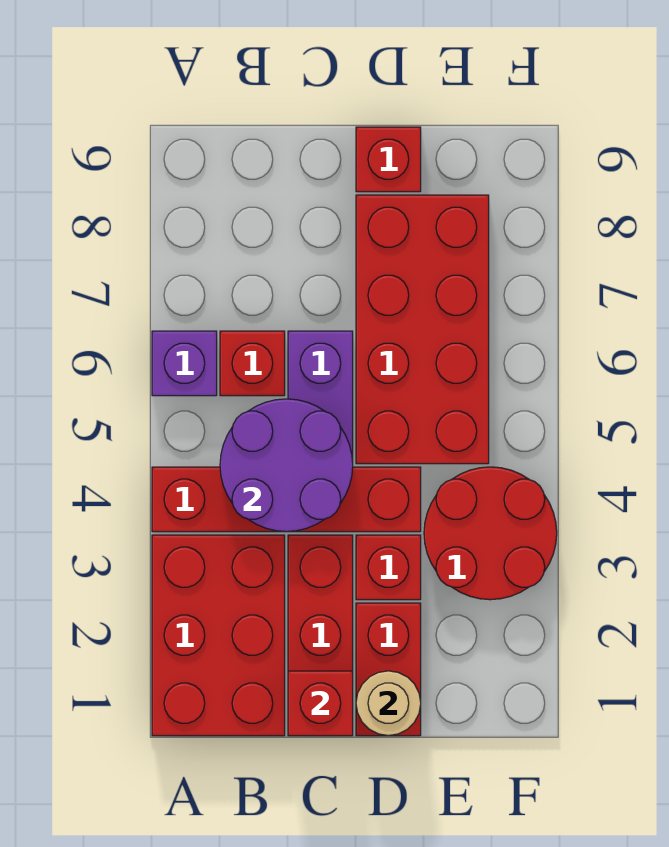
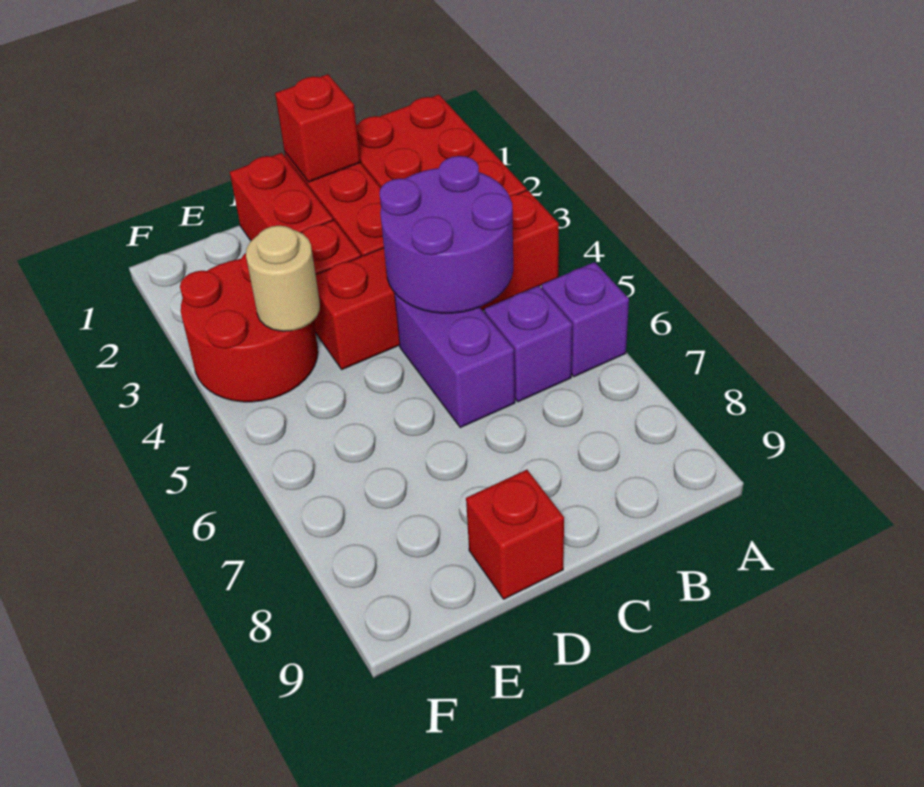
red 1x1 brick [220,331,285,396] -> purple 1x1 brick [484,286,572,402]
tan 1x1 round brick [356,671,421,736] -> tan 1x1 round brick moved to [246,226,320,331]
red 2x4 brick [356,195,489,464] -> none

